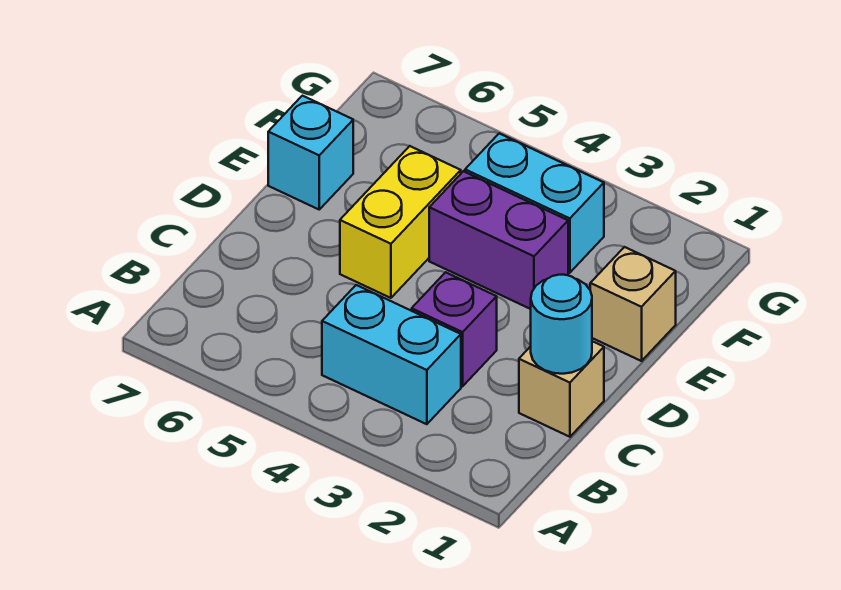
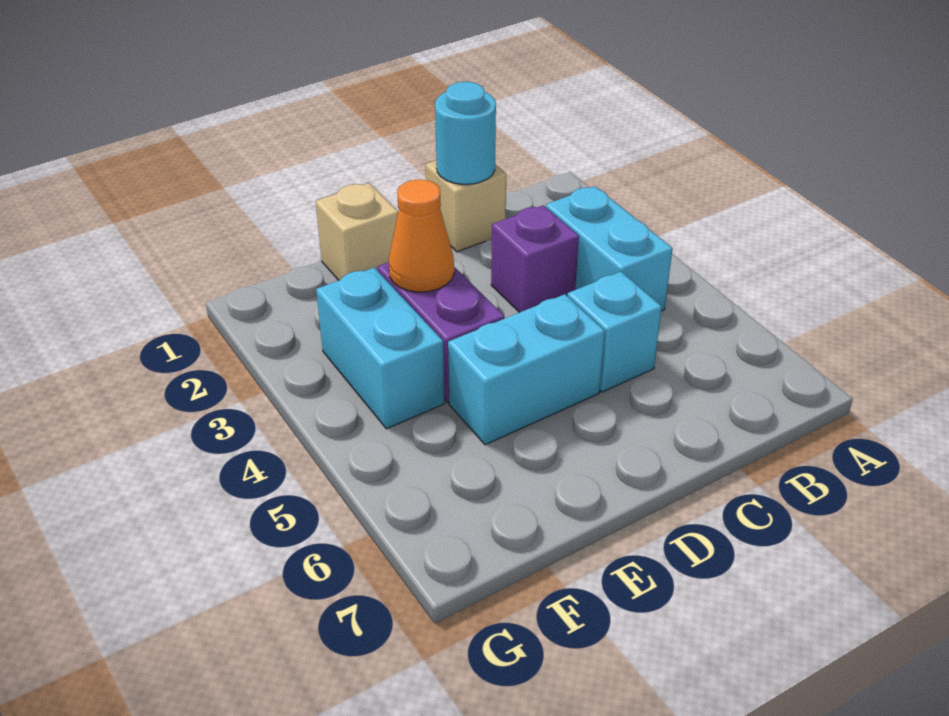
yellow 1x2 brick [340,146,461,298] -> cyan 1x2 brick [448,294,605,445]
none -> orange 1x1 cone [389,179,454,292]
cyan 1x1 brick [268,96,353,209] -> cyan 1x1 brick moved to [568,272,662,392]

